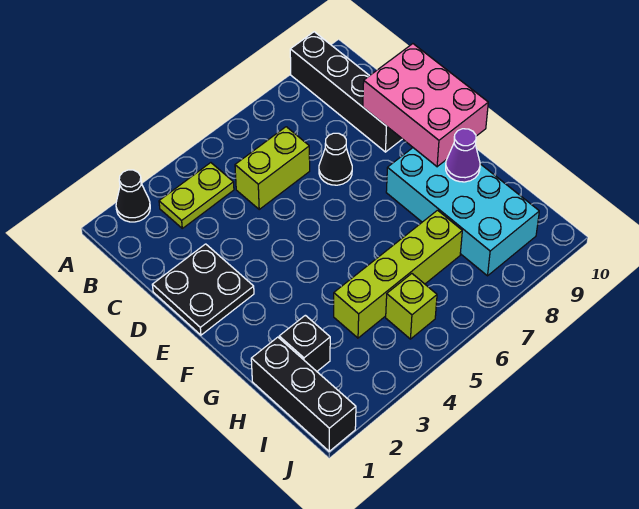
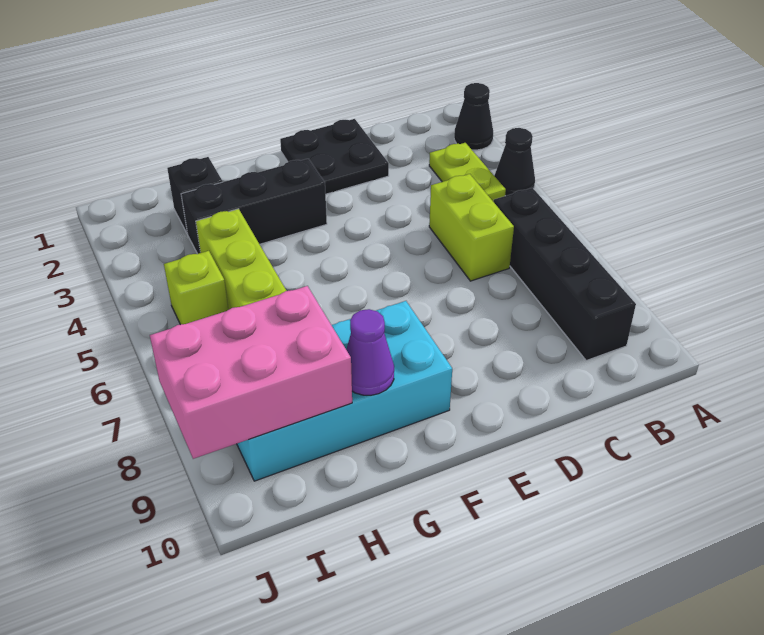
black 1x4 brick [290,32,402,152] -> black 1x4 brick turned to [494,188,636,360]
black 1x1 cone [319,133,352,185] -> black 1x1 cone moved to [494,128,535,196]
pink 2x3 brick [363,44,488,167] -> pink 2x3 brick moved to [150,286,352,459]
black 1x3 brick [251,337,356,451] -> black 1x3 brick moved to [181,159,327,254]

